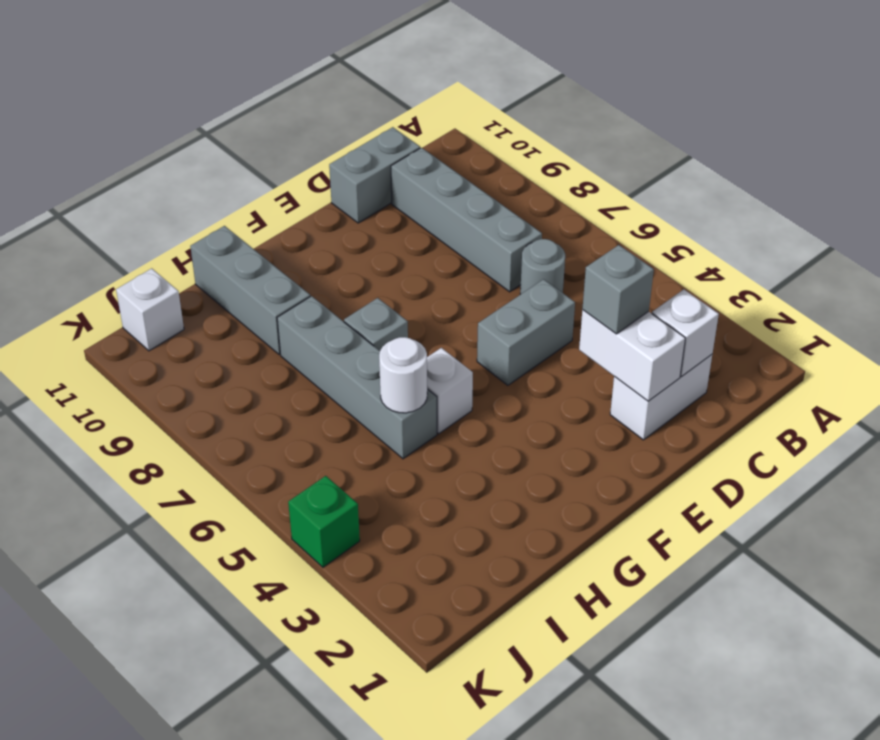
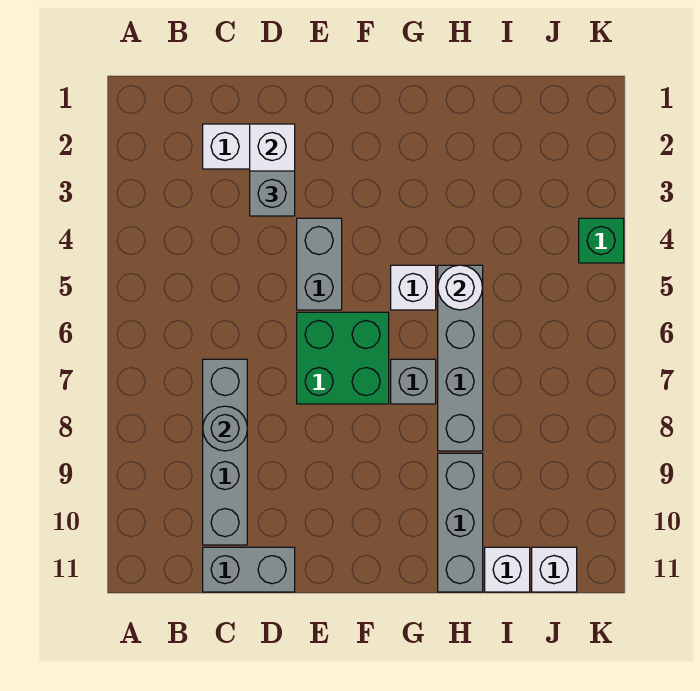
white 1x1 brick [652,290,719,377] -> white 1x1 brick moved to [485,547,530,592]
grey 1x1 round brick [520,239,565,294] -> grey 1x1 round brick moved to [203,406,247,451]
grey 1x2 brick [477,279,575,385] -> grey 1x2 brick turned to [297,218,342,310]
none -> green 2x2 brick [297,312,389,404]

